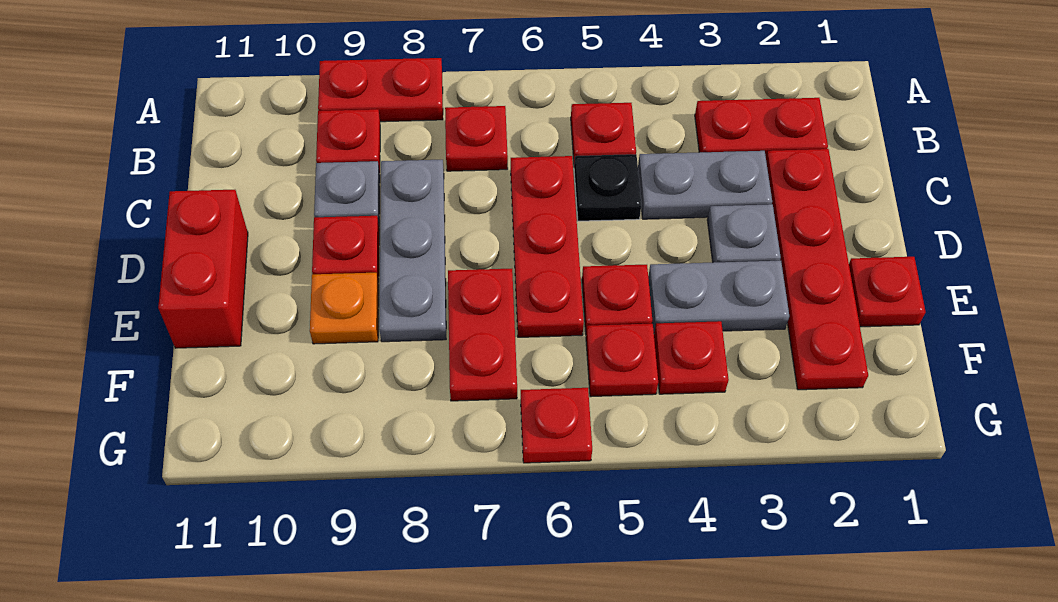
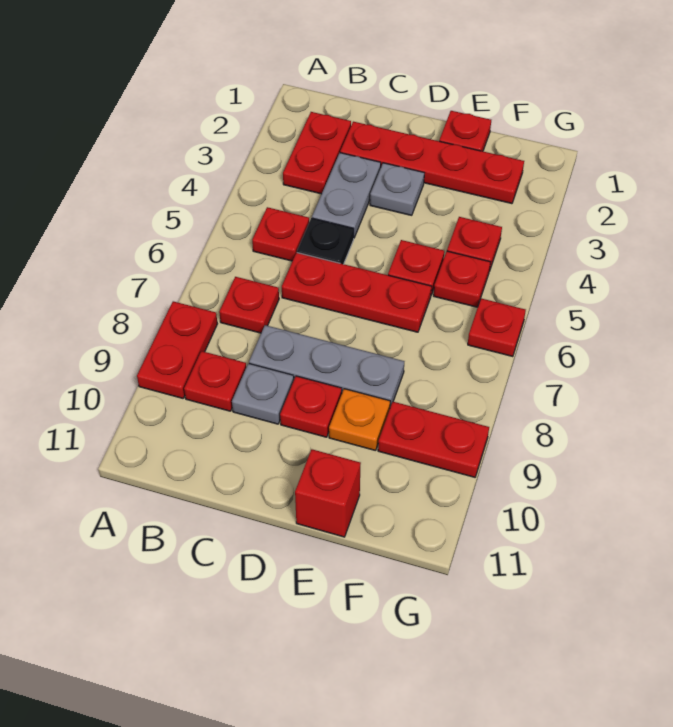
red 1x2 brick [158,190,248,348] -> red 1x1 brick [295,449,361,537]
grey 1x2 plate [648,261,789,332] -> none
red 1x2 plate [448,269,517,401] -> red 1x2 plate moved to [378,402,489,477]

